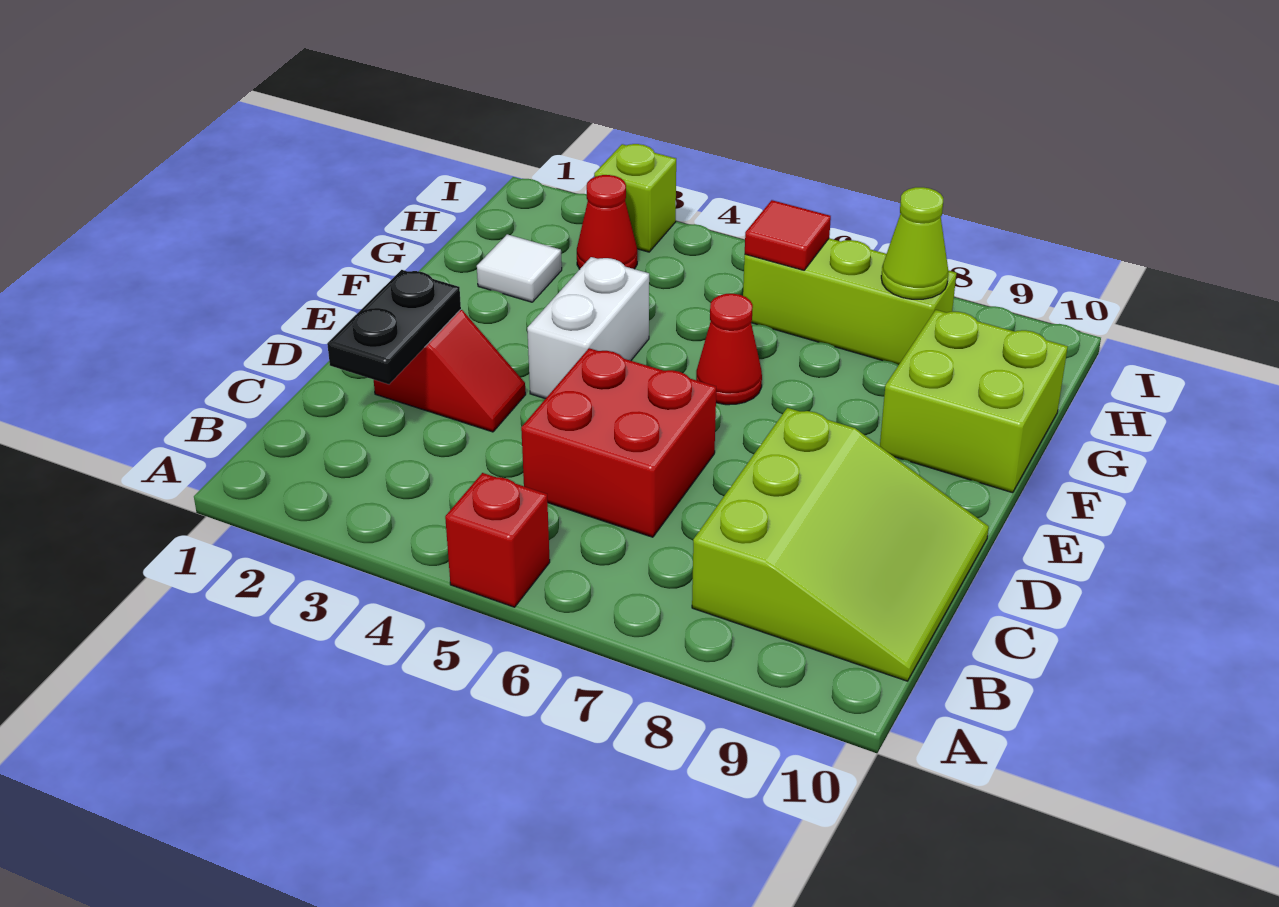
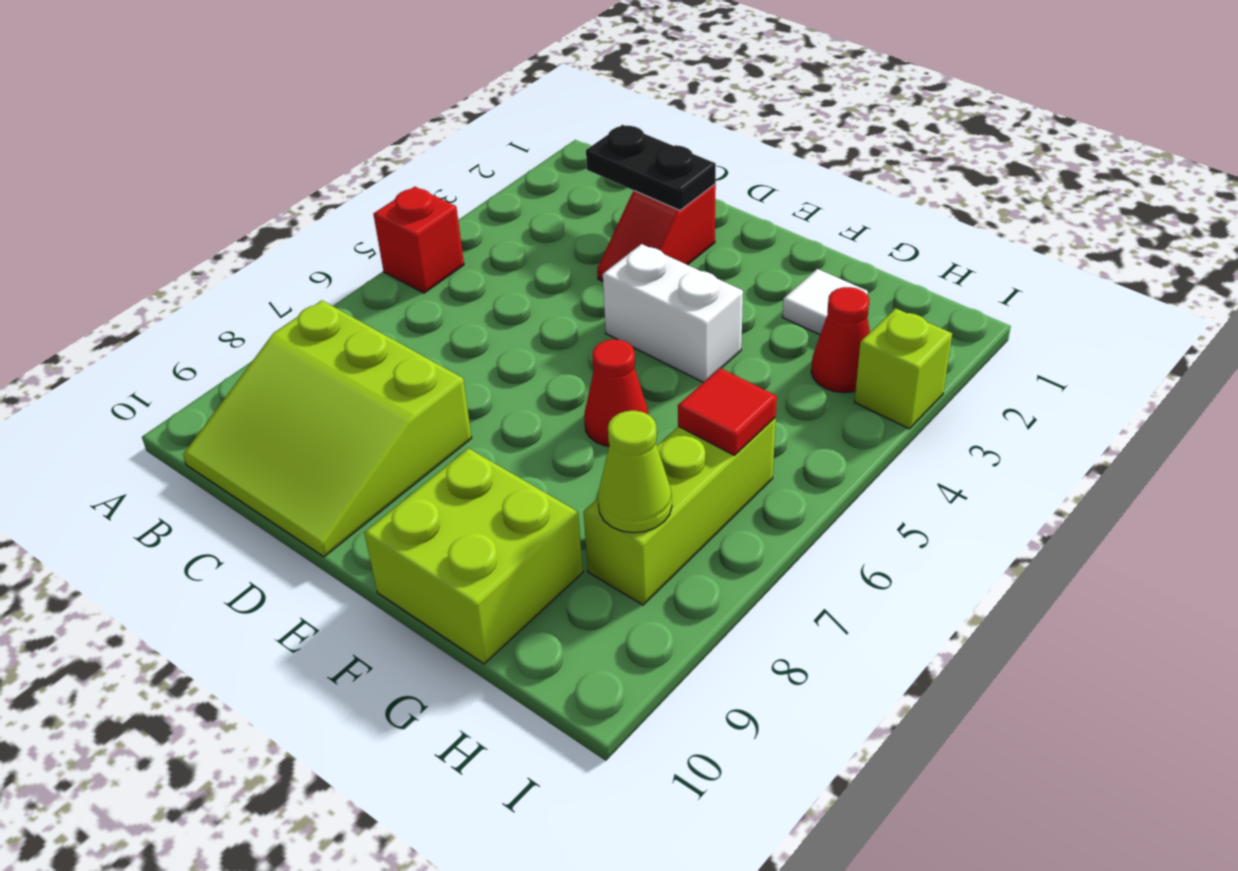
red 2x2 brick [521,348,716,537] -> none

